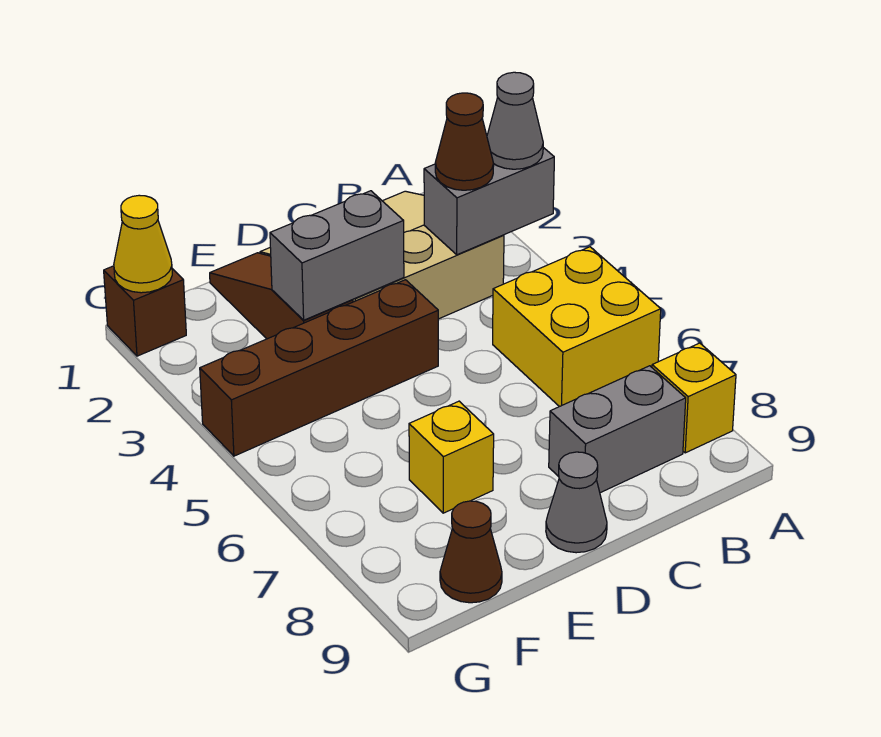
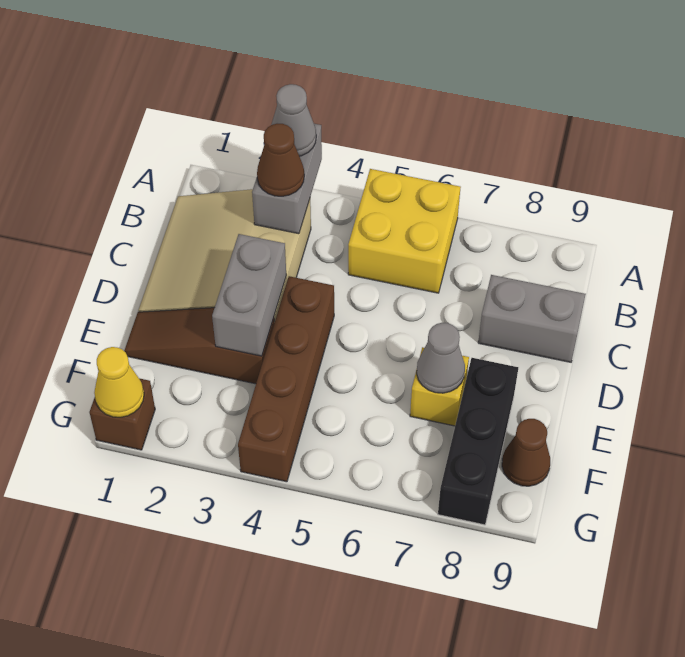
yellow 1x1 brick [652,343,736,453] -> none
grey 1x2 brick [549,366,686,493] -> grey 1x2 brick turned to [478,275,586,362]
grey 1x1 cone [546,452,607,553] -> grey 1x1 cone moved to [417,323,465,393]
none -> black 1x3 brick [438,358,518,525]

